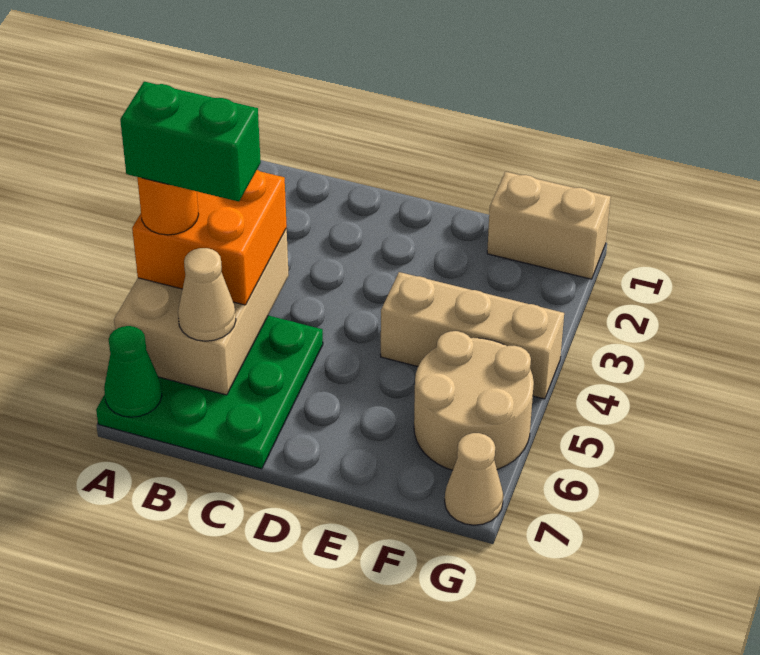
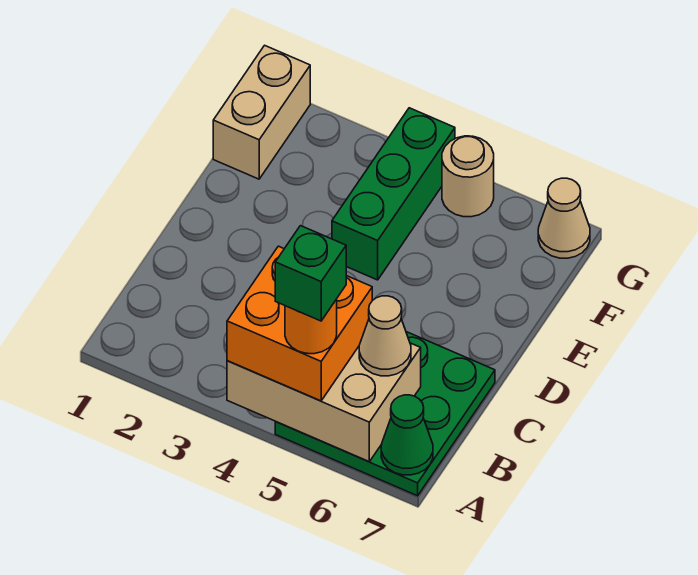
green 1x2 brick [120,82,261,202] -> green 1x1 brick [275,226,346,321]
tan 1x3 brick [381,272,564,399] -> green 1x3 brick [332,108,455,280]
tan 2x2 round brick [414,331,534,470] -> tan 1x1 round brick [442,136,494,217]

